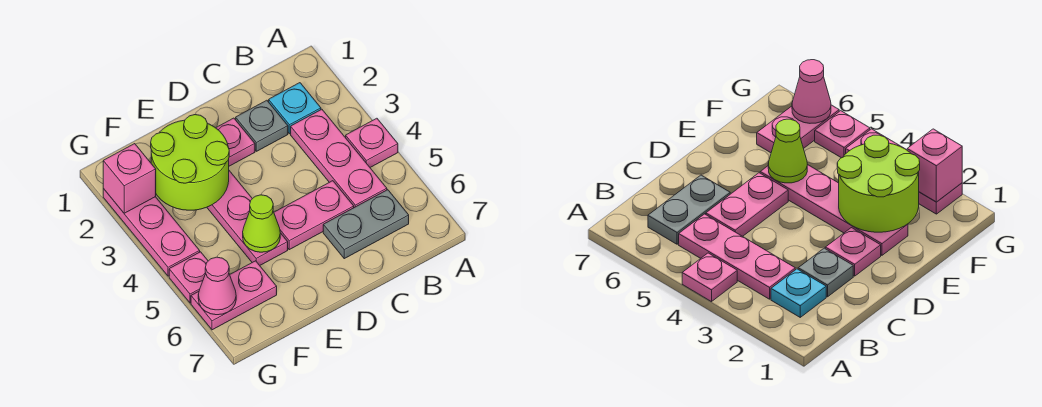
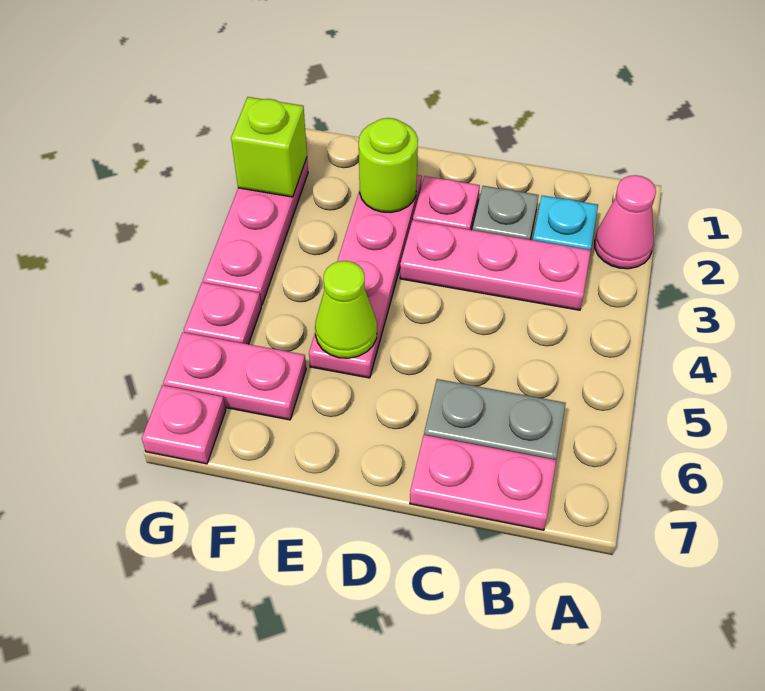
pink 1x1 plate [346,118,398,167] -> pink 1x1 plate moved to [142,385,226,464]
pink 1x3 plate [291,109,387,208] -> pink 1x3 plate turned to [400,220,591,310]
pink 1x2 plate [274,181,354,250] -> pink 1x2 plate moved to [410,435,556,530]
lime 2x2 round brick [151,115,229,210] -> lime 1x1 round brick [359,118,418,213]
pink 1x1 brick [103,144,156,213] -> lime 1x1 brick [231,97,307,197]
pink 1x1 cone [198,257,236,315] -> pink 1x1 cone moved to [595,175,656,269]

